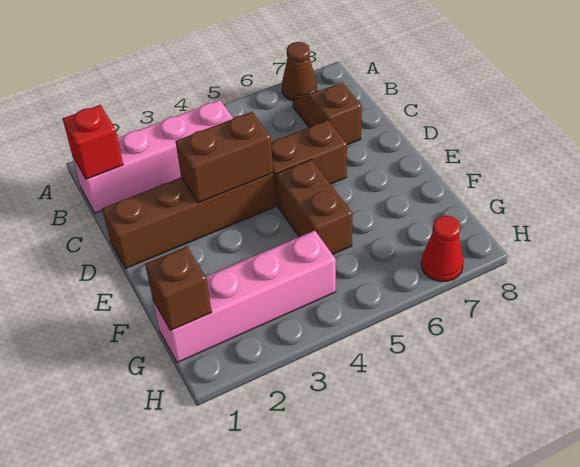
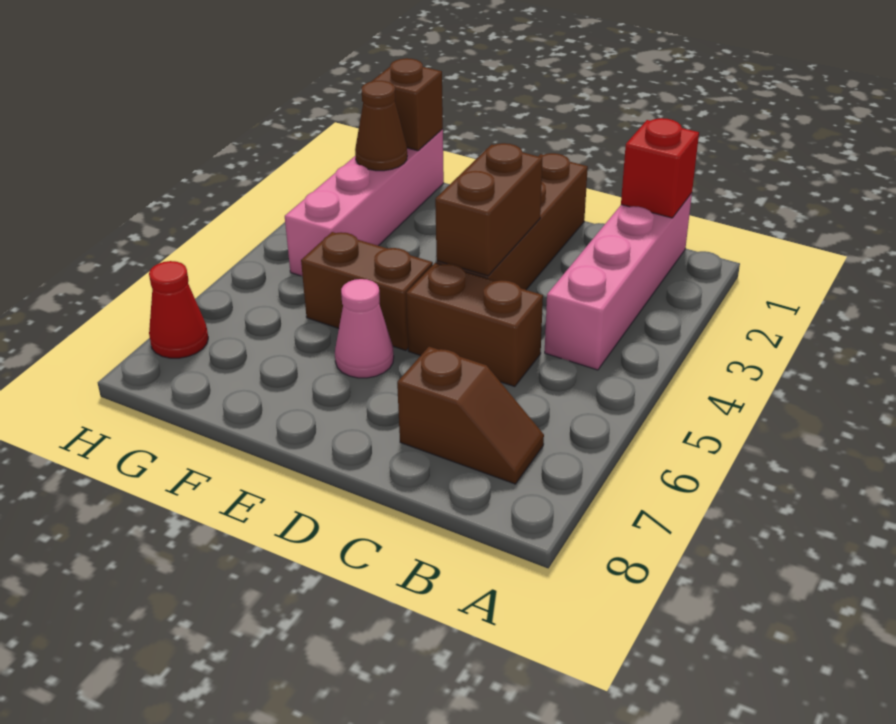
brown 1x1 cone [282,42,317,101] -> brown 1x1 cone moved to [355,81,407,171]
brown 1x2 brick [271,120,347,206] -> brown 1x2 brick turned to [406,263,543,387]
none -> pink 1x1 cone [335,279,394,378]

